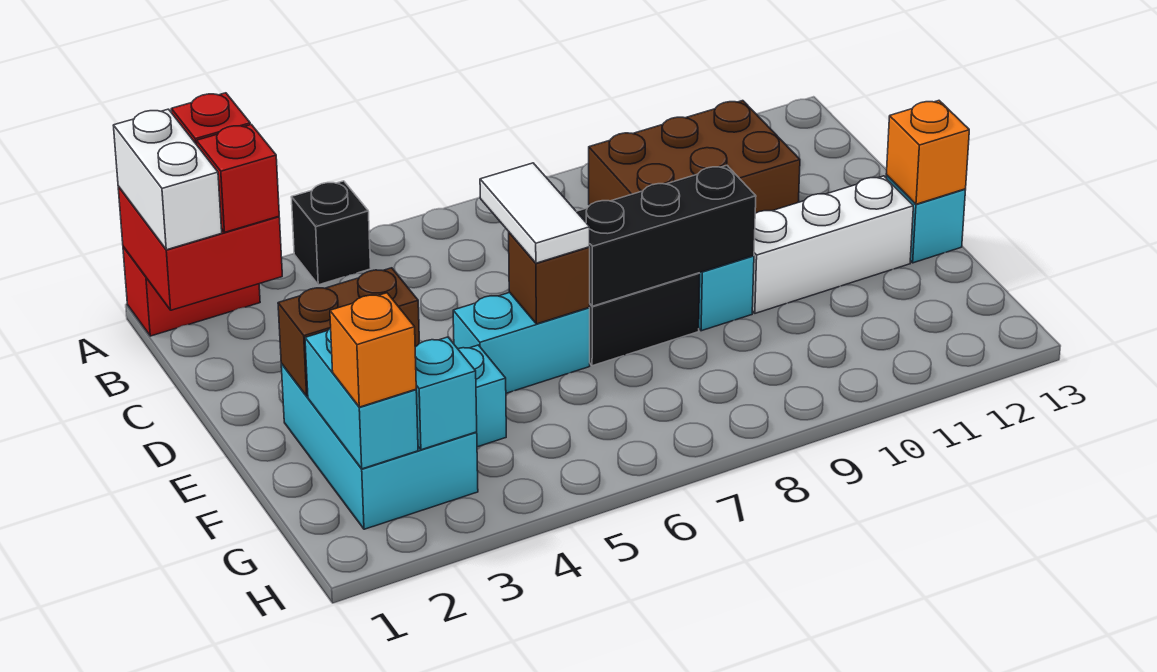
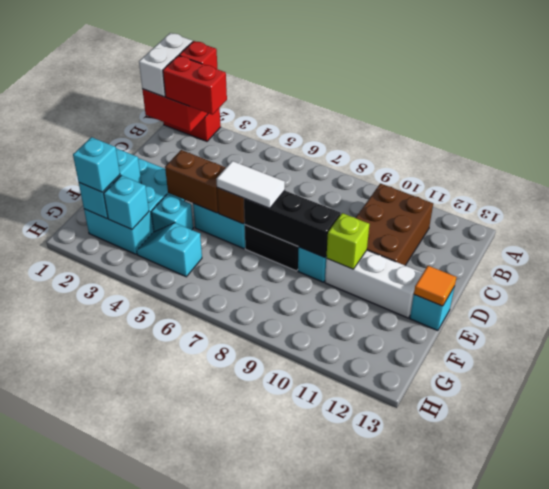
black 1x1 brick [291,181,371,285] -> none
red 1x1 brick [197,125,279,232] -> red 1x2 brick [163,56,227,115]
brown 2x3 brick [589,101,800,213] -> brown 2x3 brick turned to [356,184,433,265]
white 1x2 tile [480,163,590,263] -> white 1x2 tile turned to [217,161,285,208]
brown 1x2 brick [278,268,419,396] -> brown 1x2 brick moved to [165,150,226,213]
none -> lime 1x1 brick [326,213,369,269]
orange 1x1 brick [886,101,969,204] -> orange 1x1 tile [414,266,456,306]
orange 1x1 brick [330,293,416,407] -> cyan 1x1 brick [73,137,120,192]
none -> cyan 1x2 slope [137,223,202,277]

